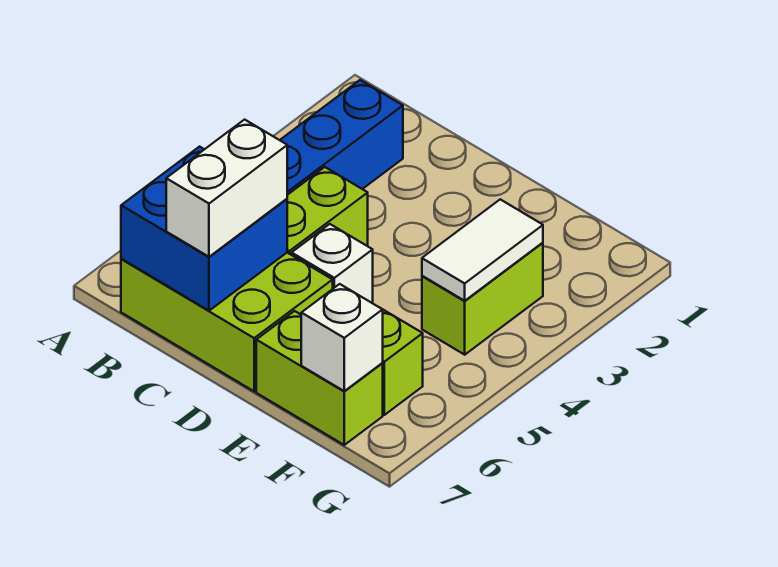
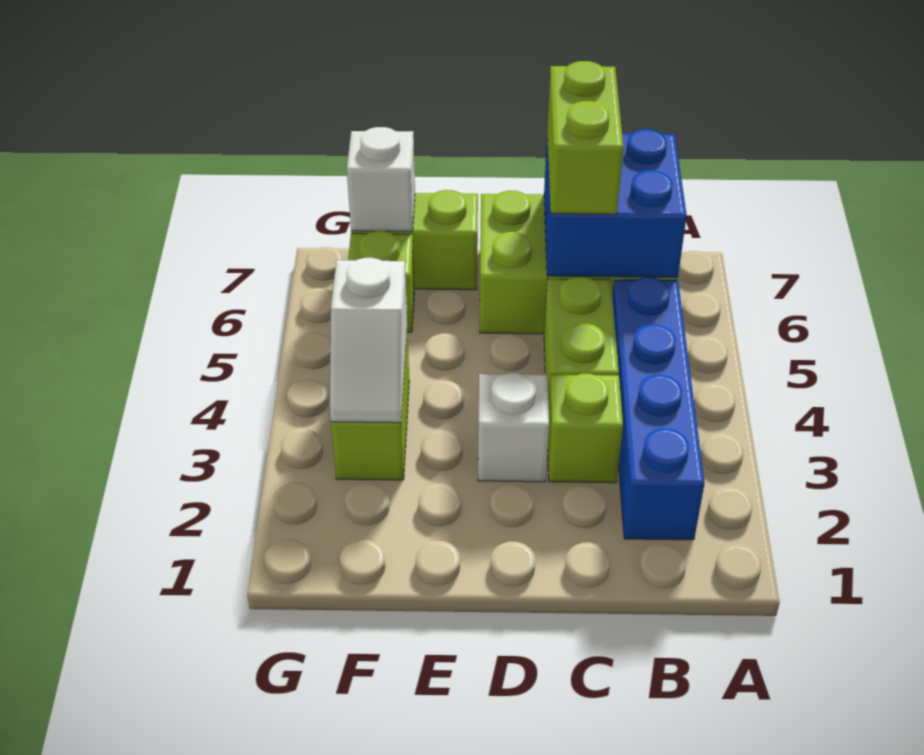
none -> lime 1x1 brick [548,374,623,483]
white 1x2 brick [166,120,287,257] -> lime 1x2 brick [547,61,623,214]
white 1x1 brick [292,224,373,303] -> white 1x1 brick moved to [478,373,549,482]
white 1x2 tile [422,199,543,301] -> white 1x2 slope [330,258,407,423]

